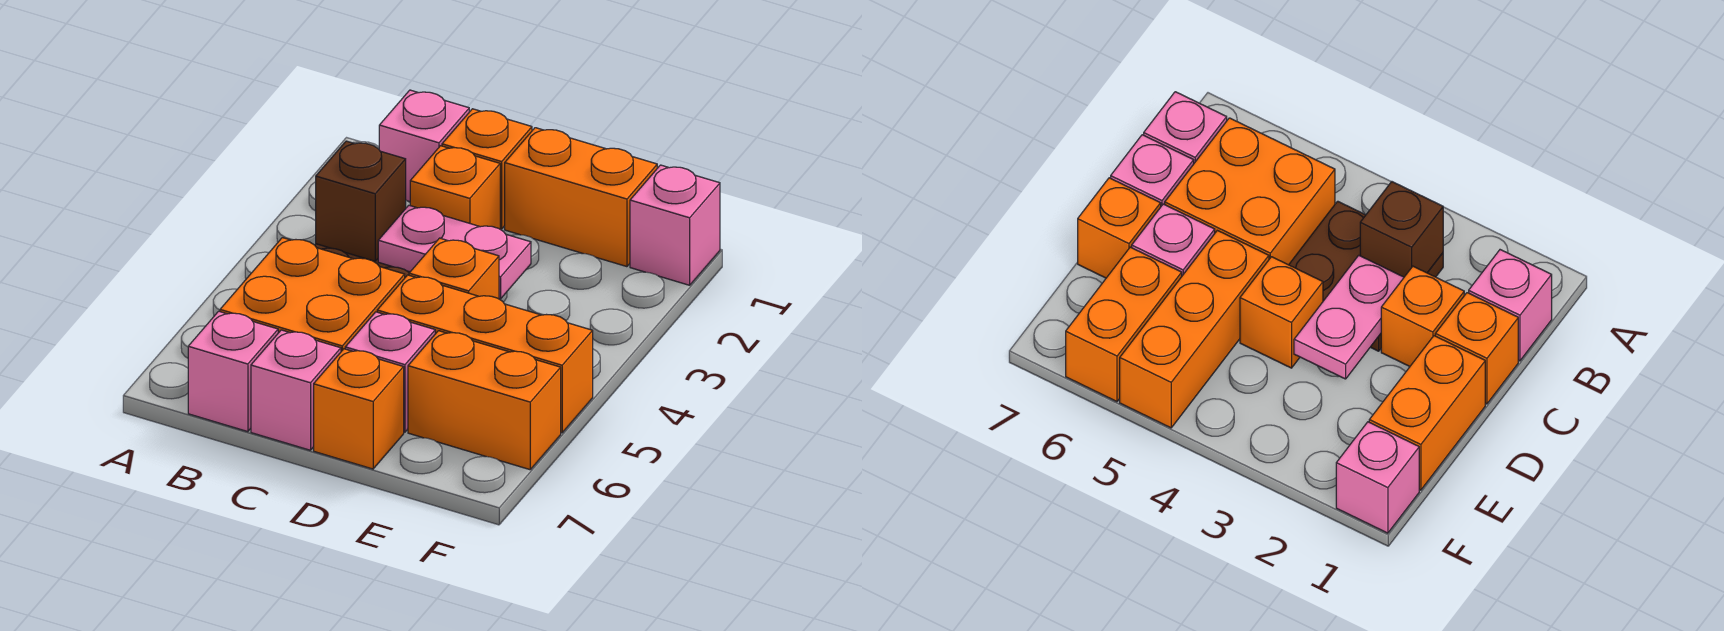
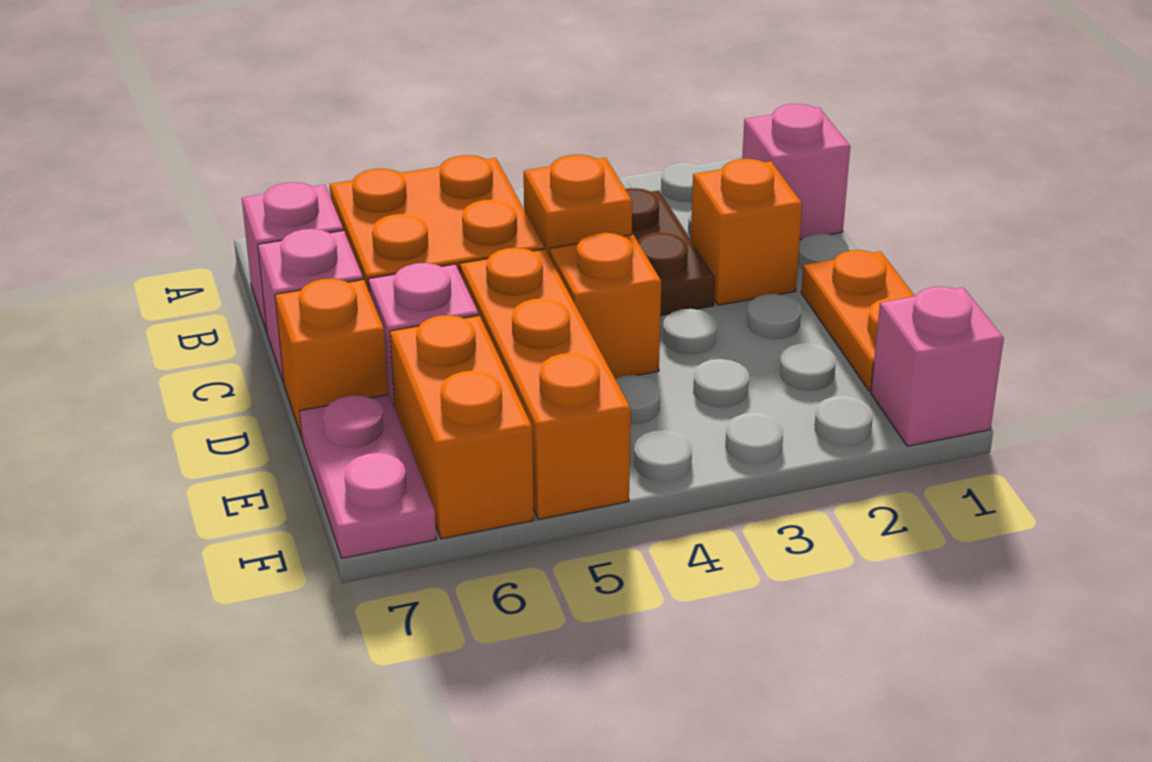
brown 1x1 brick [316,141,406,261] -> none
orange 1x1 brick [442,109,532,229] -> orange 1x1 brick moved to [524,155,632,257]
pink 1x2 plate [378,205,531,299] -> pink 1x2 plate moved to [300,394,436,558]
orange 1x2 brick [505,128,657,267] -> orange 1x2 plate [801,250,915,391]

